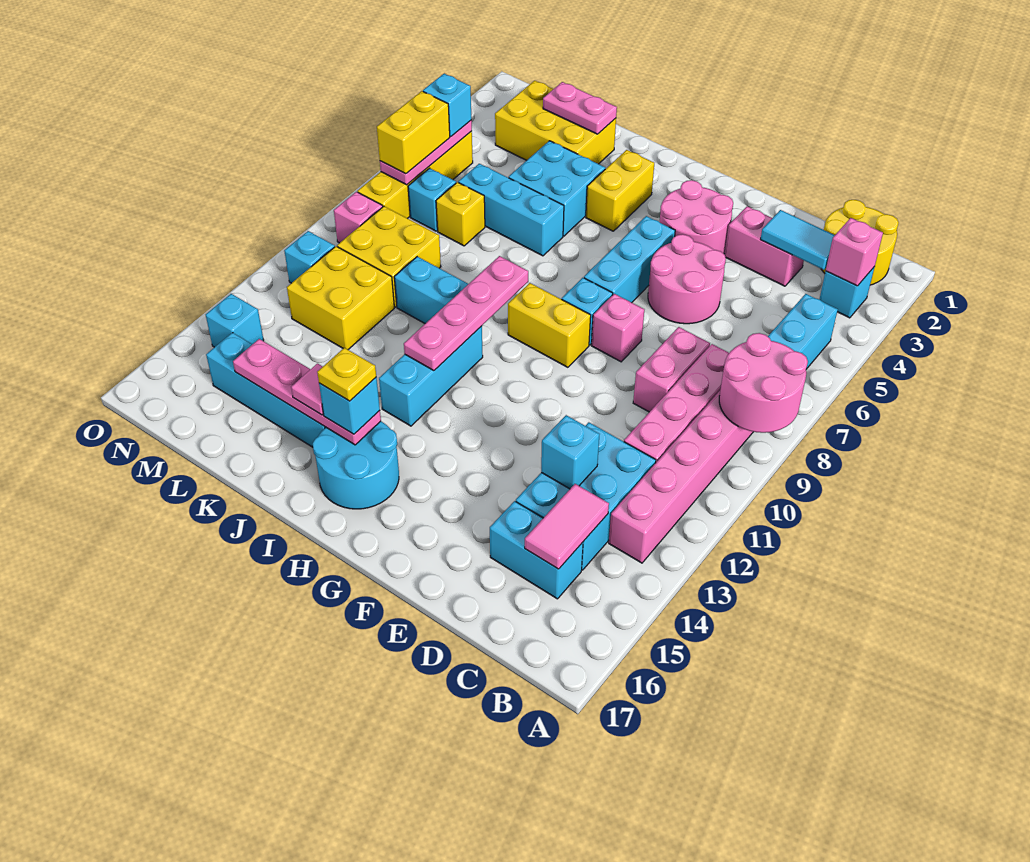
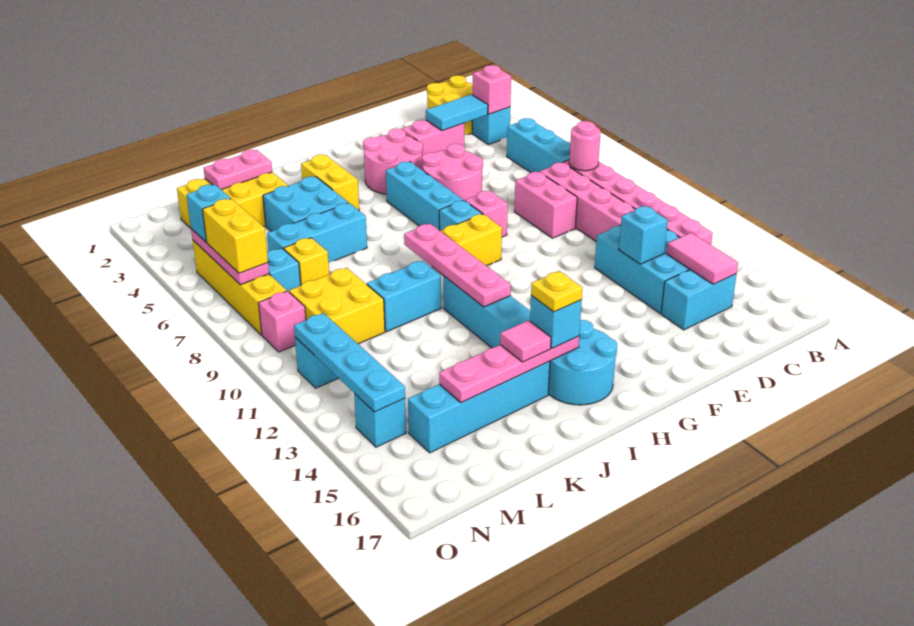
pink 2x2 round brick [719,333,808,433] -> pink 1x1 round brick [569,121,601,171]
yellow 2x2 brick [287,246,394,349] -> none
none -> cyan 1x4 plate [294,313,405,412]

